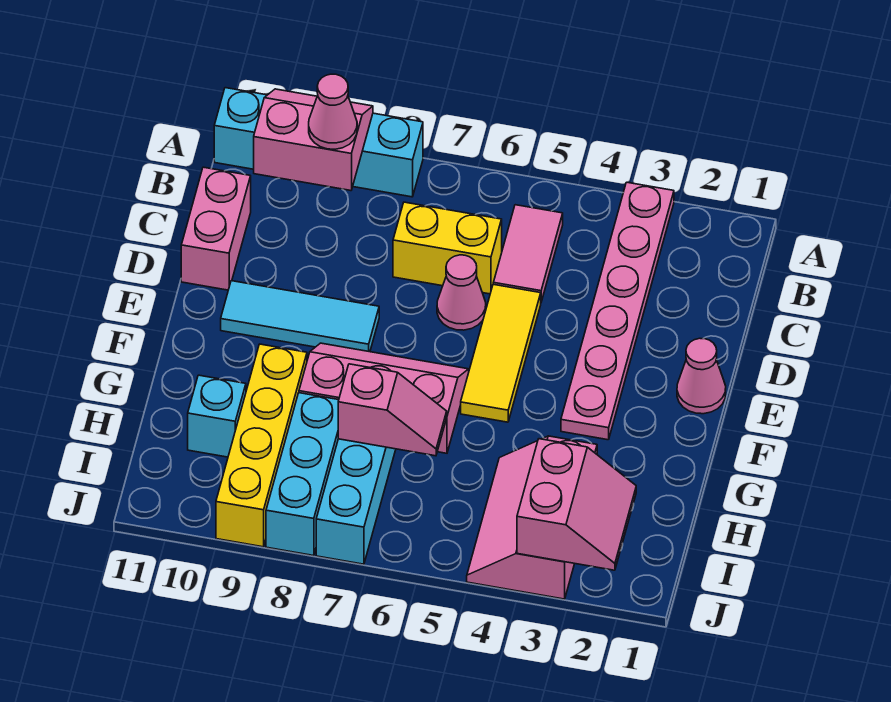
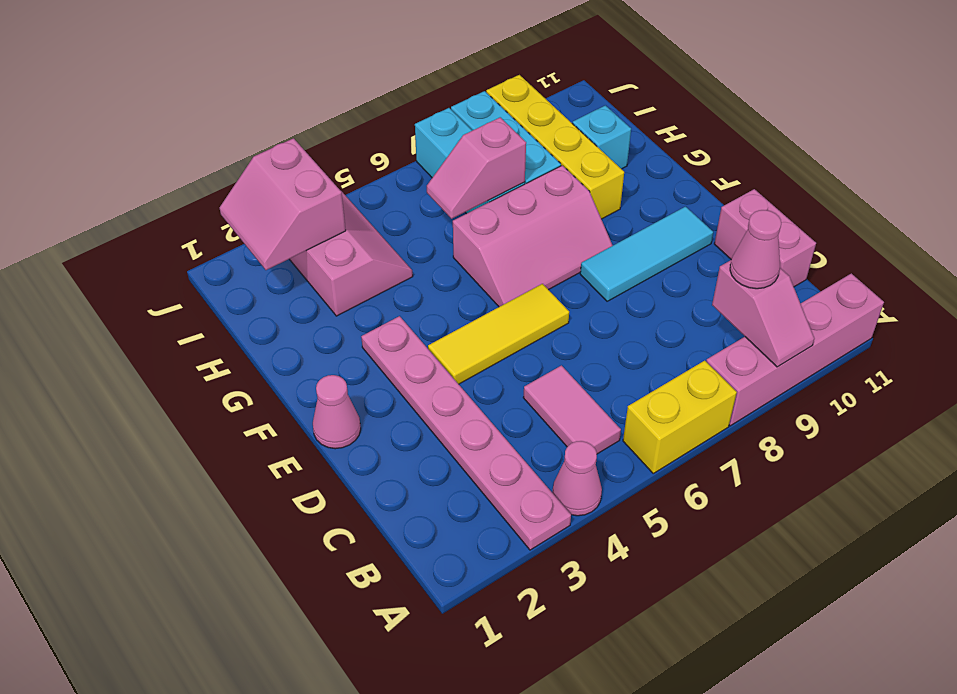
cyan 1x4 brick [214,88,423,197] -> pink 1x4 brick [706,273,884,426]
pink 2x2 slope [254,89,373,191] -> pink 1x2 slope [712,260,814,367]
yellow 1x2 brick [393,202,502,294] -> yellow 1x2 brick moved to [623,361,737,473]
yellow 1x3 tile [461,284,541,422] -> yellow 1x3 tile turned to [428,284,569,384]
pink 1x1 cone [437,255,486,330] -> pink 1x1 cone moved to [552,441,602,516]

